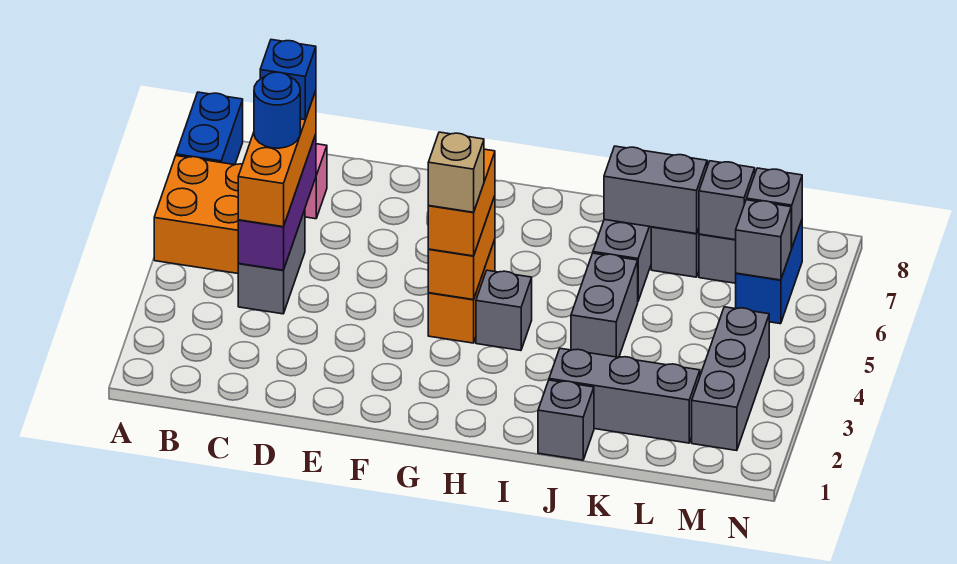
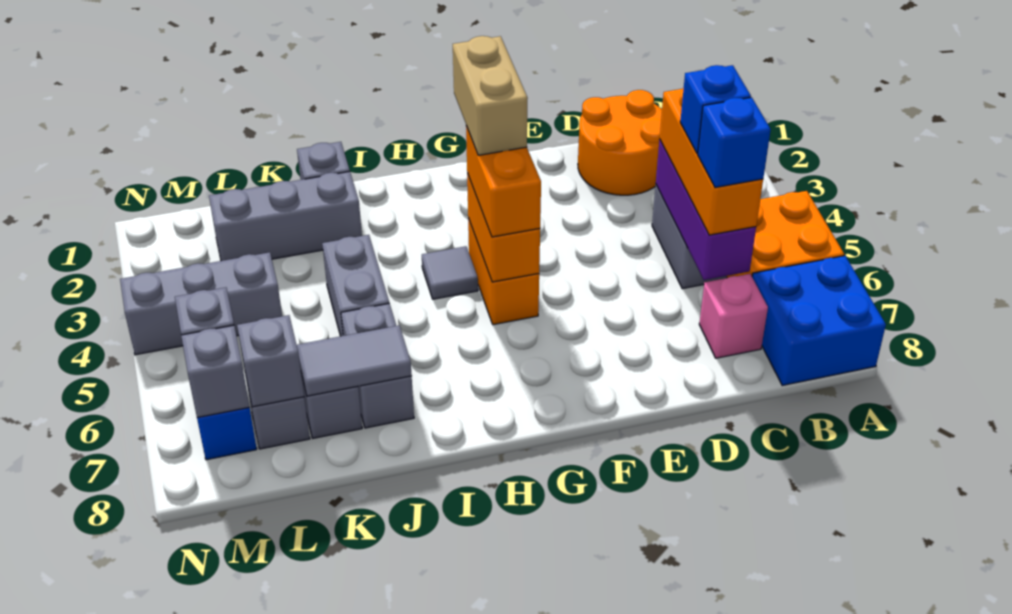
blue 1x2 brick [176,92,243,165] -> blue 2x2 brick [752,256,886,385]
none -> orange 2x2 round brick [578,90,662,195]
blue 1x1 round brick [254,72,300,148] -> blue 1x1 brick [680,65,751,154]
tan 1x1 brick [428,132,484,212] -> tan 1x2 brick [453,36,528,155]
grey 1x1 brick [476,270,532,350] -> grey 1x1 tile [422,246,478,299]
grey 1x2 brick [604,146,707,234] -> grey 1x2 tile [297,325,412,396]
grey 1x3 brick [692,307,769,451] -> grey 1x3 brick turned to [120,252,282,355]

